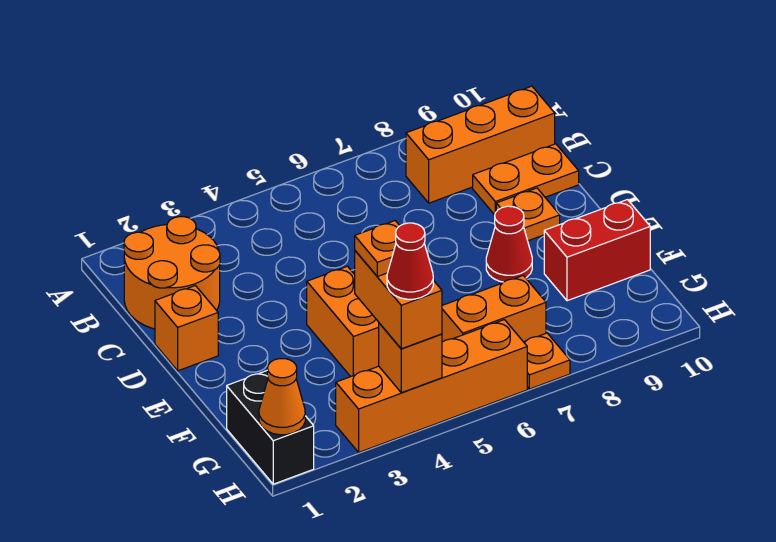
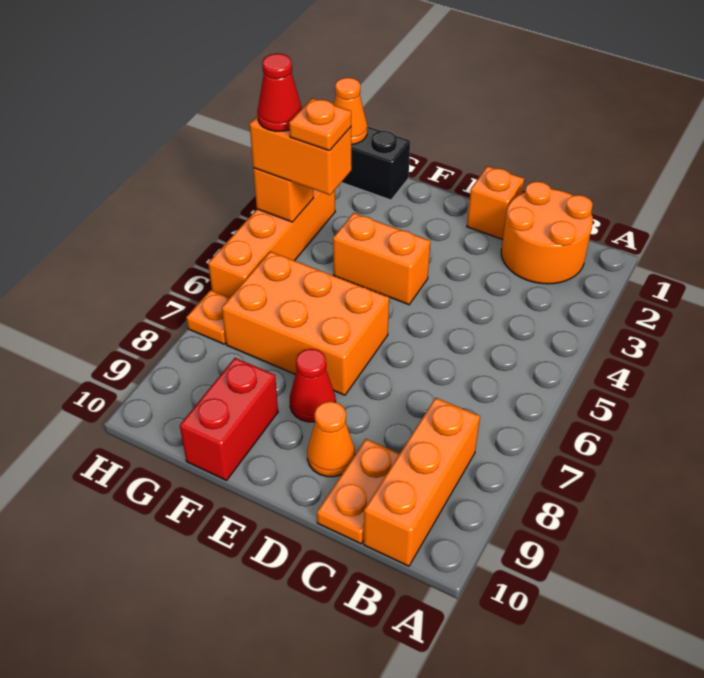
orange 1x1 plate [496,188,560,241] -> orange 1x1 cone [307,401,355,477]
orange 1x2 brick [442,276,546,342] -> orange 2x3 brick [222,251,389,395]

